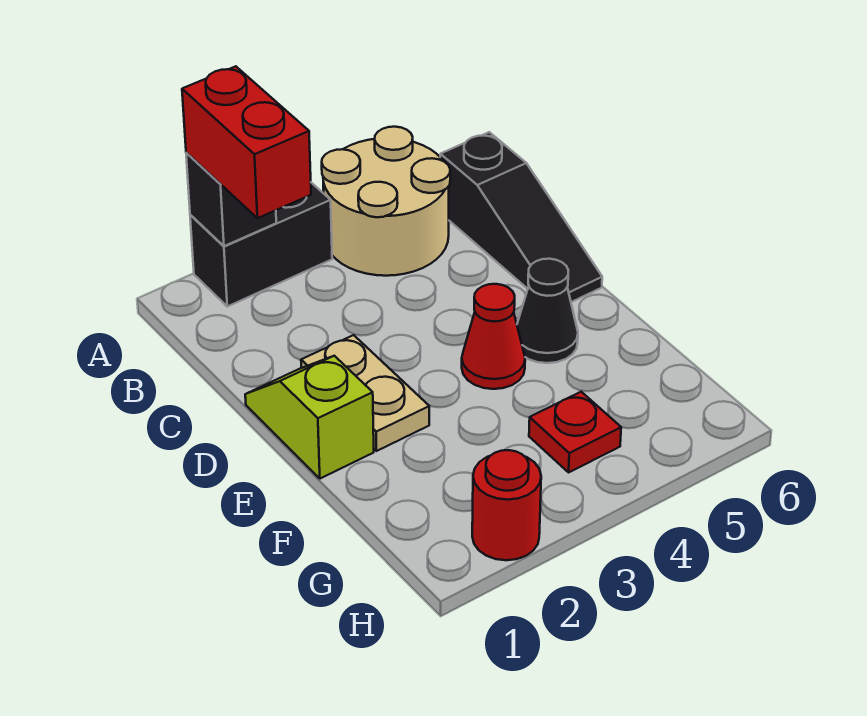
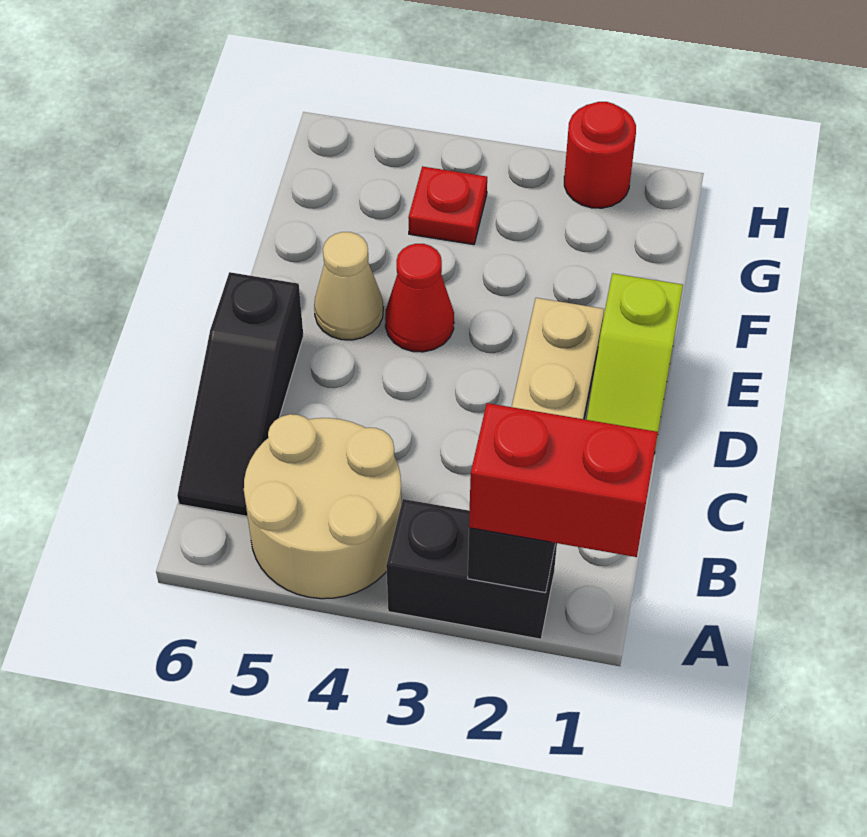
red 1x2 brick [182,66,311,218] -> red 1x2 brick turned to [469,403,658,557]
black 1x3 slope [440,132,602,302] -> black 1x3 slope turned to [177,272,303,516]
black 1x1 cone [517,259,578,363] -> tan 1x1 cone [314,232,383,340]

